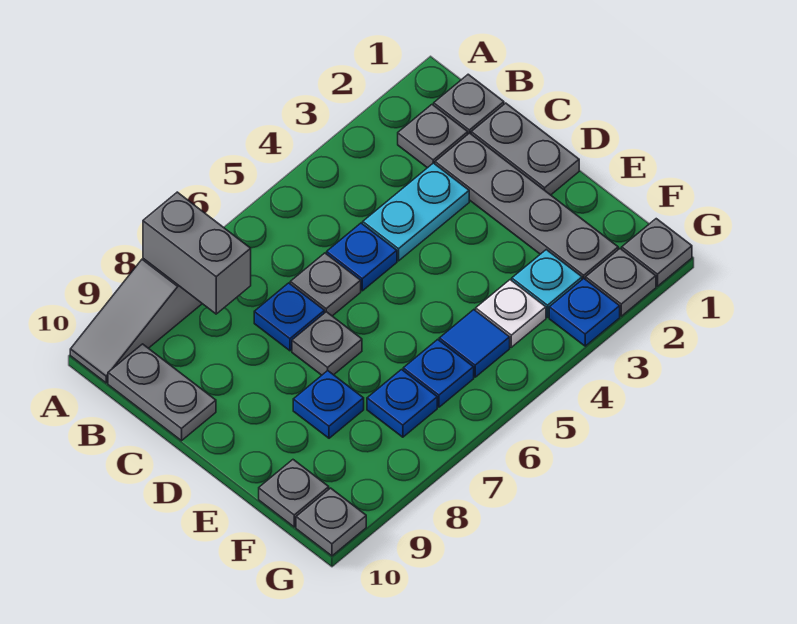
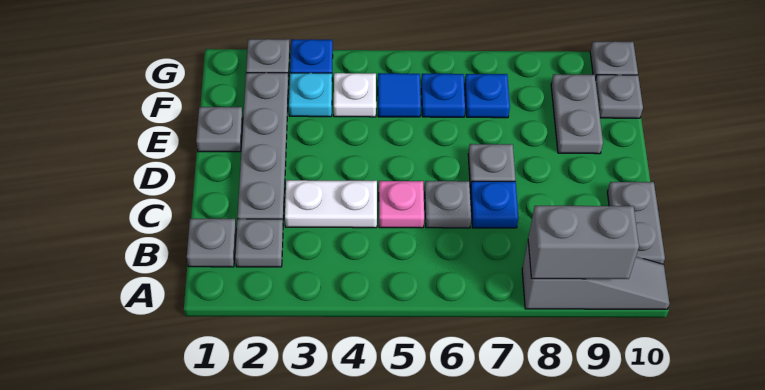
grey 1x2 brick [143,192,251,314] -> grey 1x2 brick turned to [528,206,639,279]
grey 1x2 plate [471,103,579,195] -> grey 1x2 plate moved to [551,74,603,154]
cyan 1x2 plate [363,163,469,261] -> white 1x2 plate [285,180,377,228]
blue 1x1 plate [327,223,397,291] -> pink 1x1 plate [379,181,424,228]
blue 1x1 plate [293,371,364,438] -> none
grey 1x1 plate [622,219,692,286] -> grey 1x1 plate moved to [196,107,243,152]

